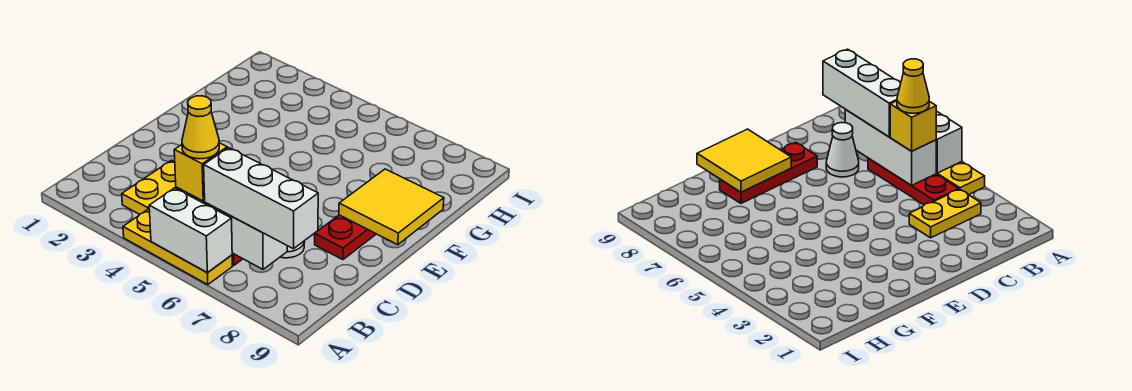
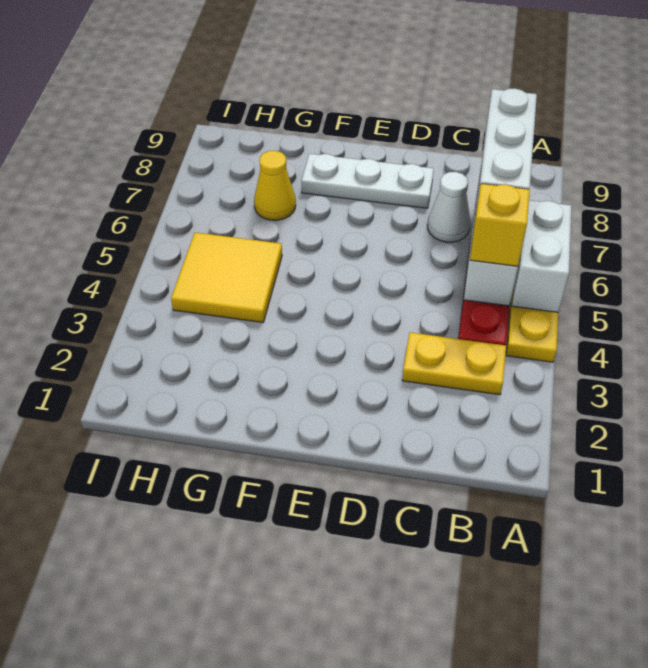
yellow 1x1 cone [182,96,219,159] -> yellow 1x1 cone moved to [254,151,296,220]
red 1x3 plate [315,215,376,260] -> white 1x3 plate [302,154,434,208]
yellow 2x2 tile [339,169,444,245] -> yellow 2x2 tile moved to [171,232,282,323]

